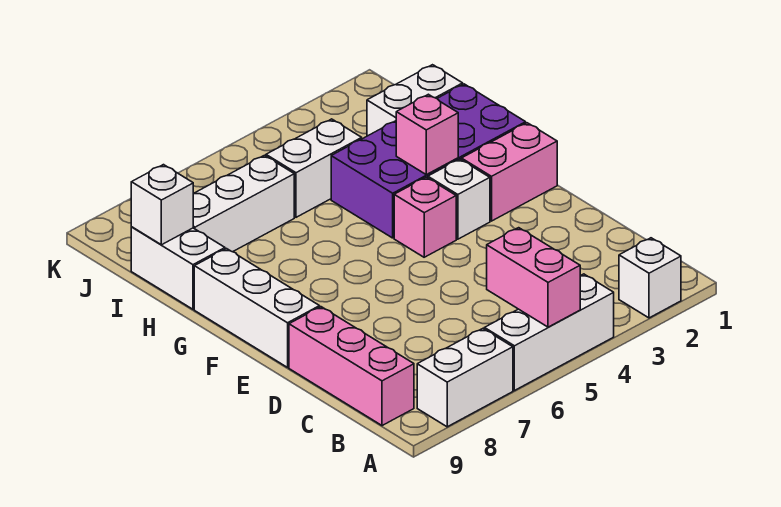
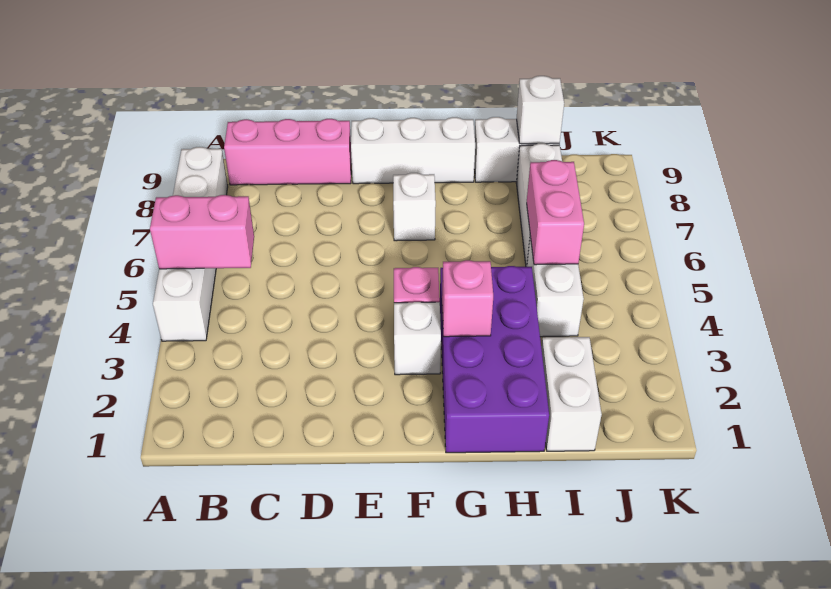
white 1x1 brick [619,238,681,318] -> white 1x1 brick moved to [393,173,436,241]
pink 1x2 brick [461,123,557,221] -> pink 1x2 brick moved to [527,160,584,265]

